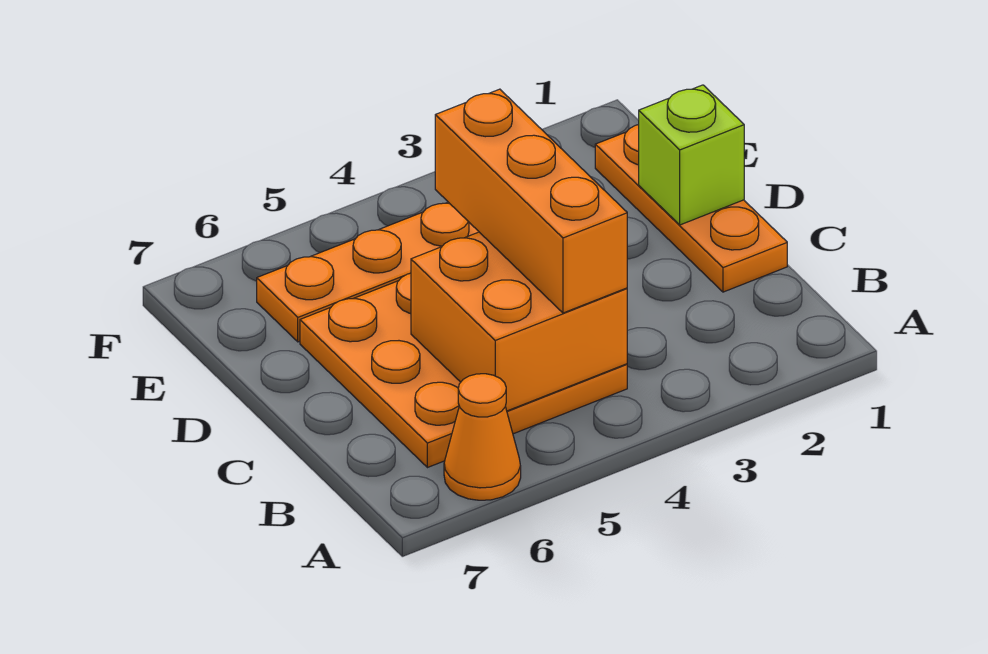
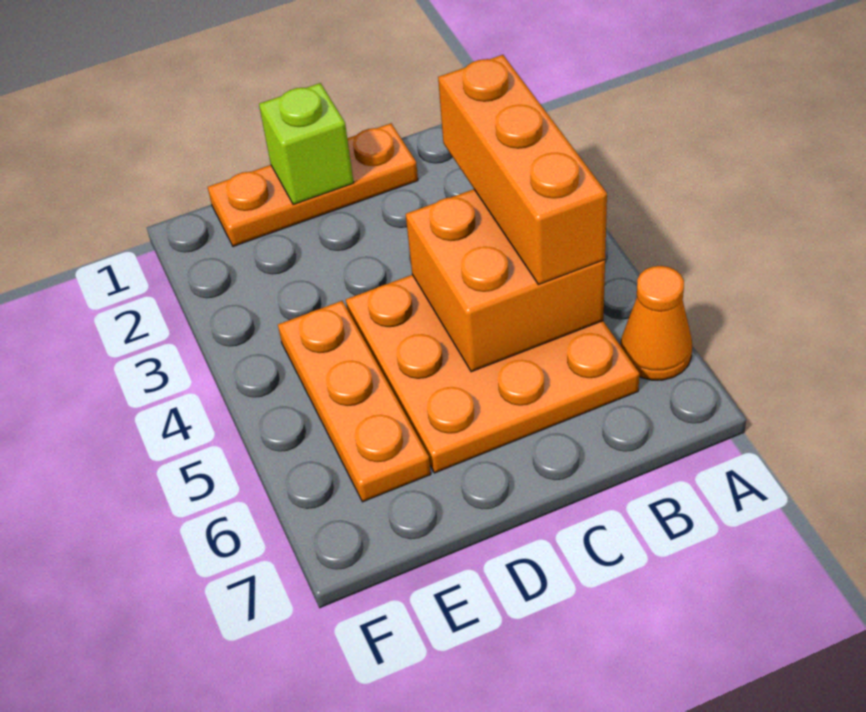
orange 1x3 brick [435,89,627,313] -> orange 1x3 brick turned to [438,55,607,285]

